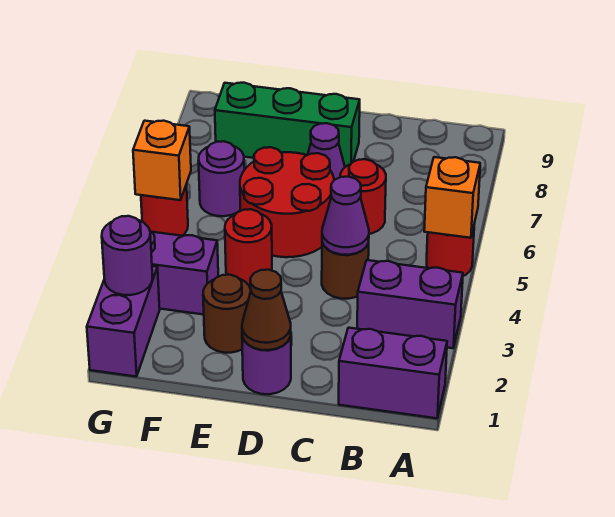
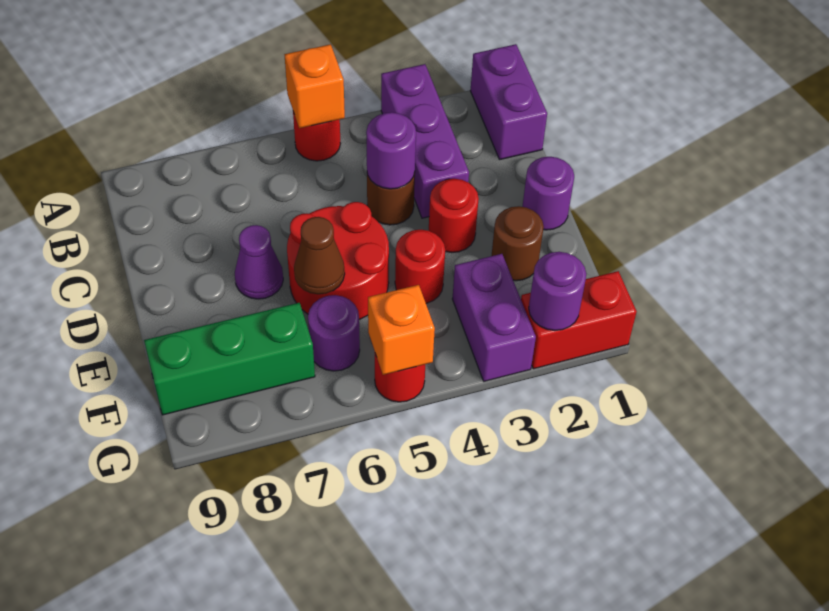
purple 1x2 brick [357,260,463,348] -> purple 1x3 brick [381,64,469,218]
purple 1x1 cone [322,177,369,255] -> purple 1x1 round brick [366,112,416,189]
red 1x1 round brick [340,159,386,234] -> red 1x1 round brick moved to [429,179,479,253]
brown 1x1 cone [242,270,291,350] -> brown 1x1 cone moved to [294,217,345,294]
green 1x3 brick [215,83,360,167] -> green 1x3 brick turned to [144,303,315,415]
purple 1x2 brick [87,266,160,377] -> red 1x2 brick [521,271,637,369]

